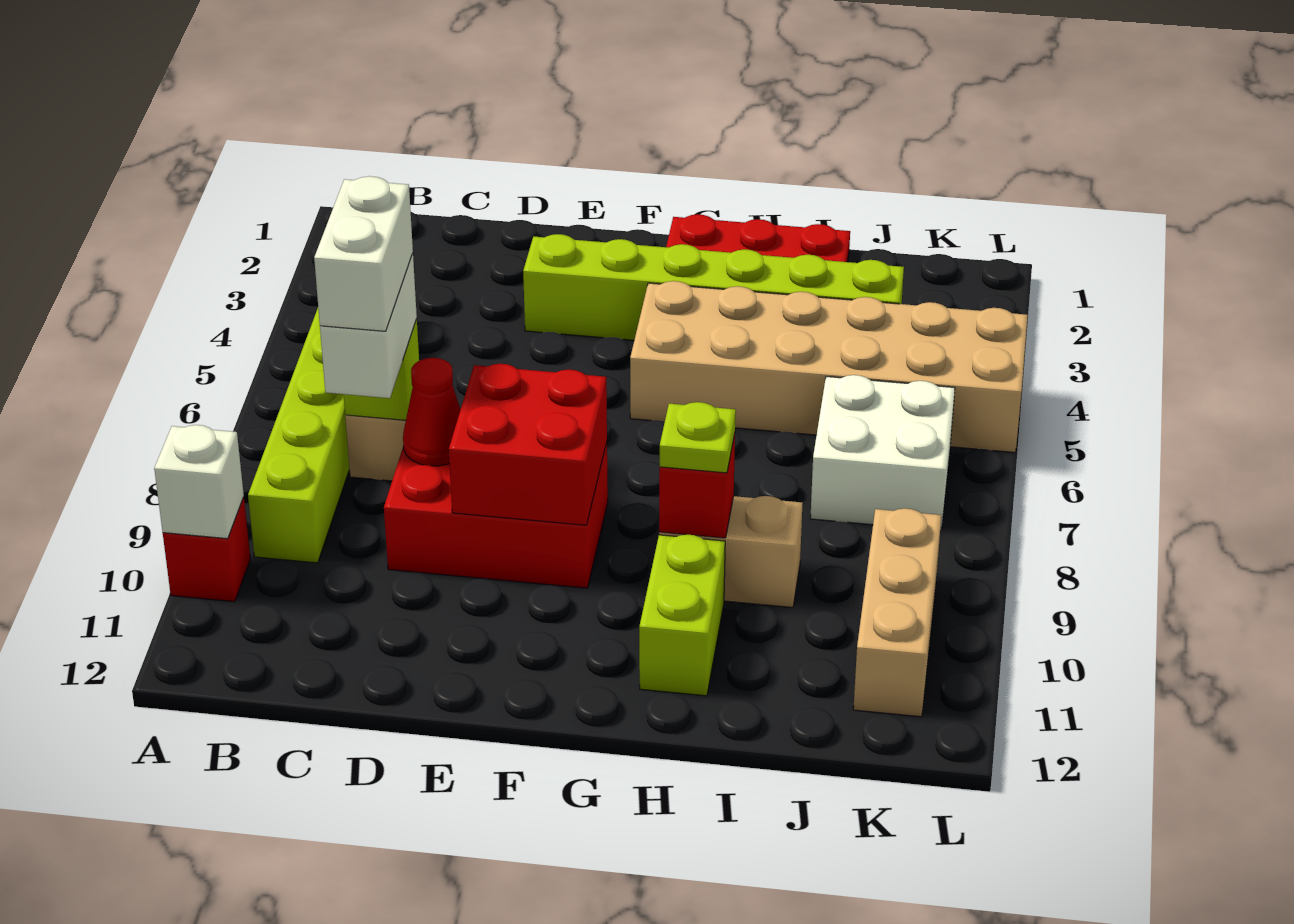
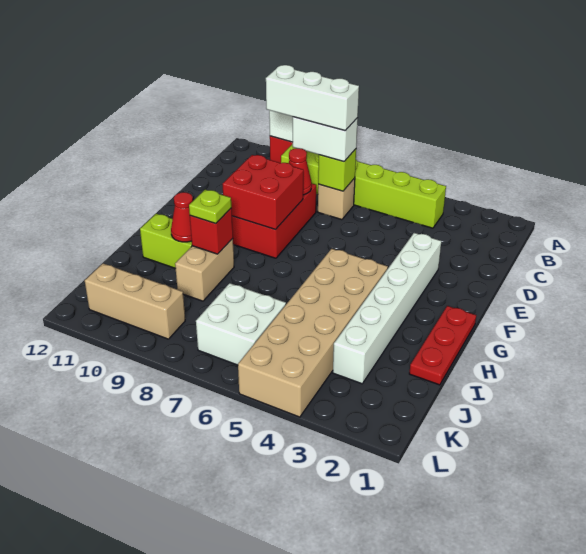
white 1x2 brick [314,176,413,331] -> white 1x3 brick [266,65,359,131]
lime 1x6 brick [523,234,904,340] -> white 1x6 brick [333,233,441,384]
none -> red 1x1 cone [171,192,193,242]

